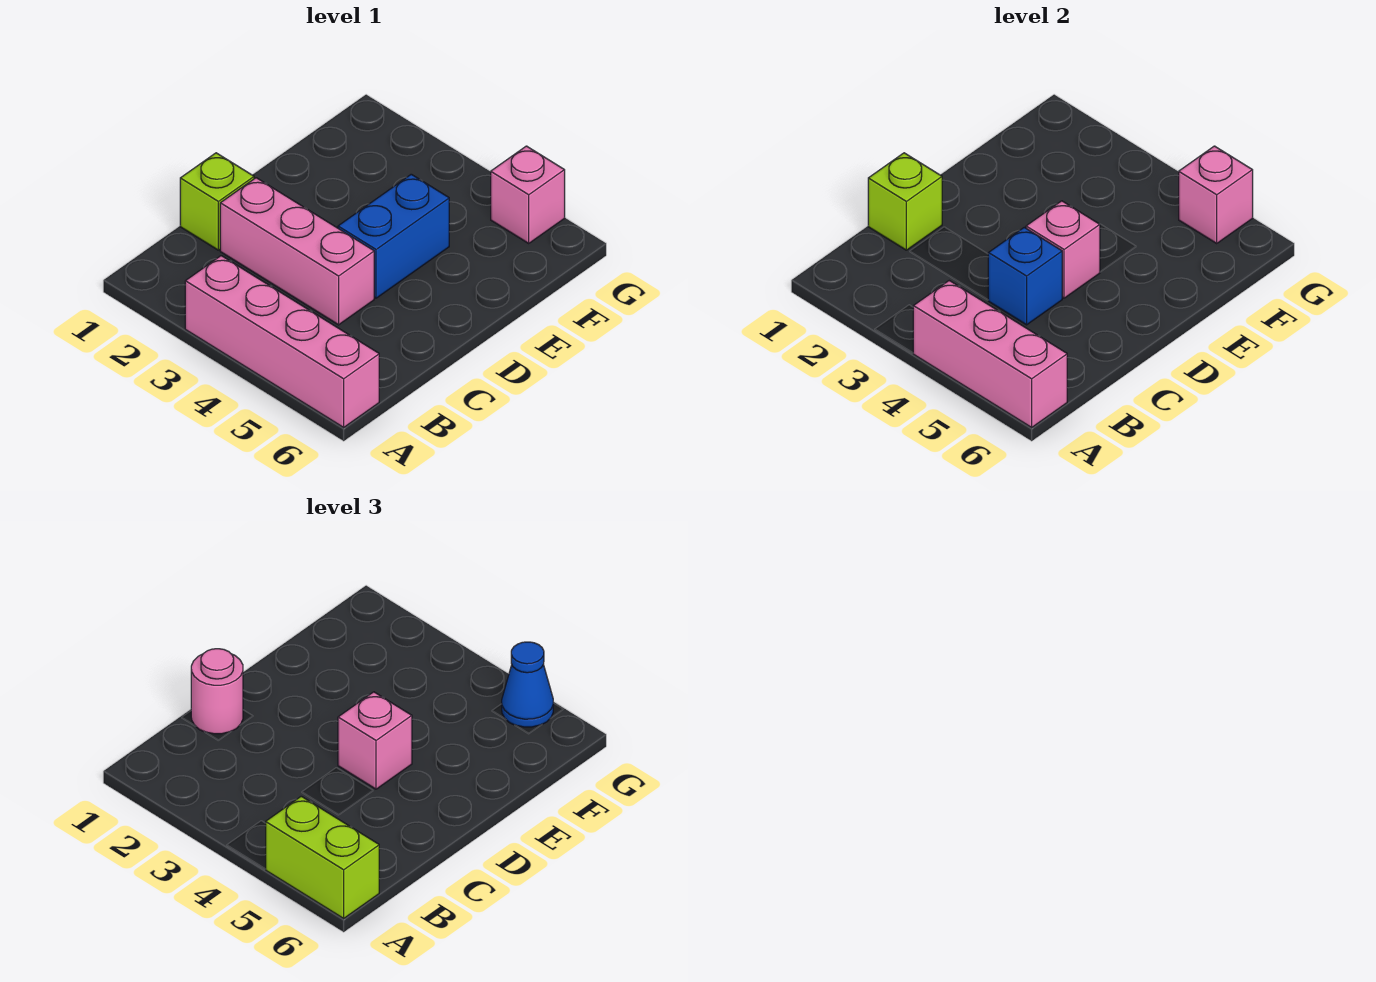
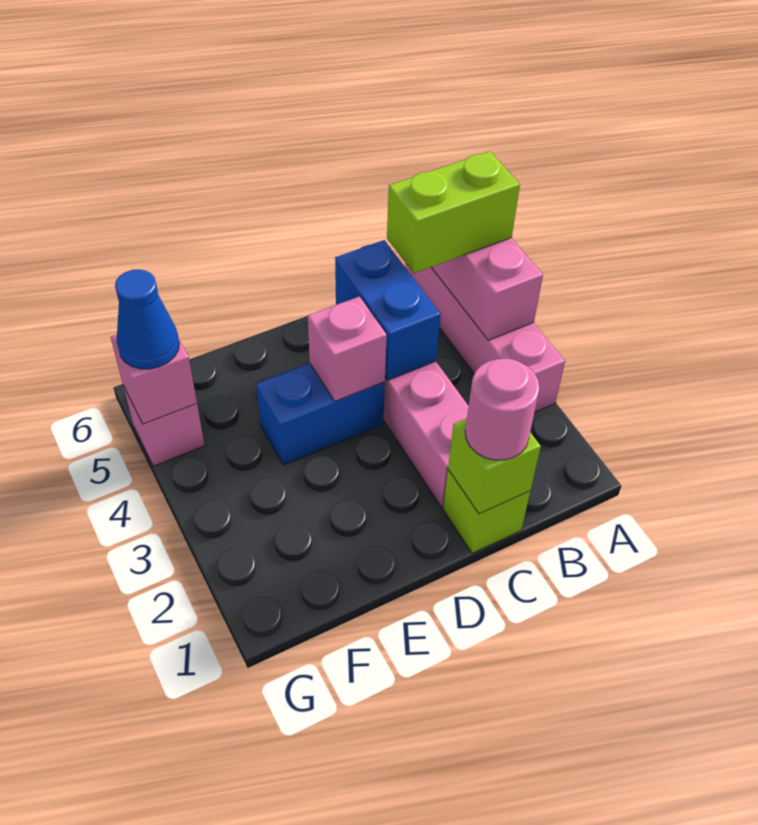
lime 1x2 brick [266,796,379,918] -> lime 1x2 brick turned to [387,151,520,273]
blue 1x1 brick [988,227,1062,325] -> blue 1x2 brick [335,240,441,380]
pink 1x1 brick [338,692,412,789] -> none

